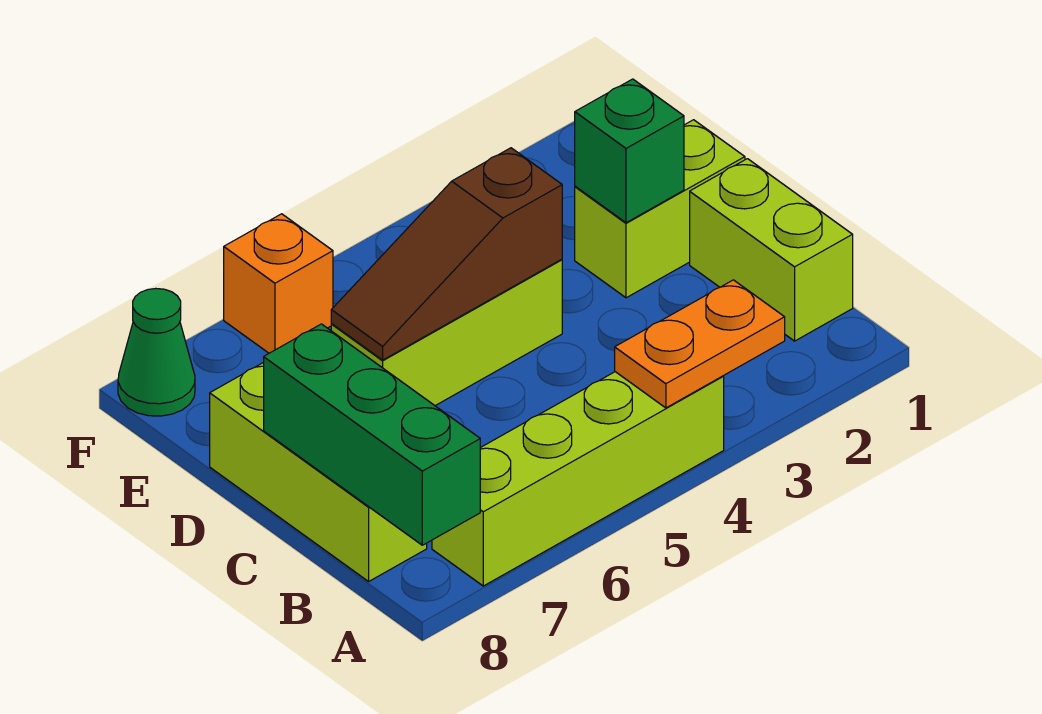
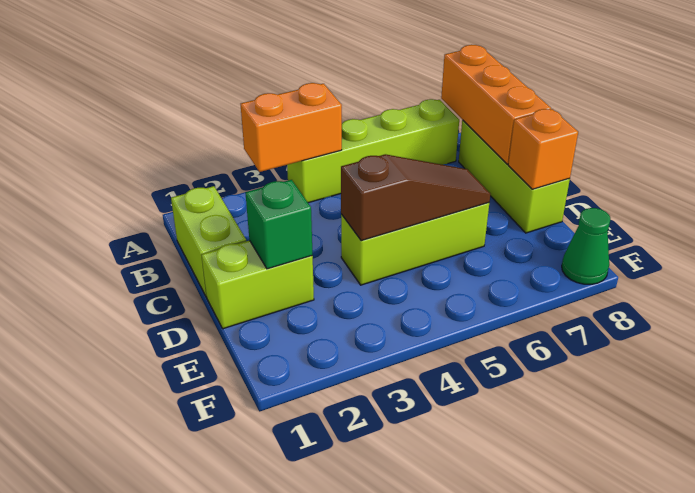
orange 1x2 plate [615,280,785,408] -> orange 1x2 brick [241,83,342,172]
green 1x3 brick [264,324,480,545] -> orange 1x3 brick [441,45,551,164]
orange 1x1 brick [224,214,333,353] -> orange 1x1 brick moved to [508,109,578,189]

